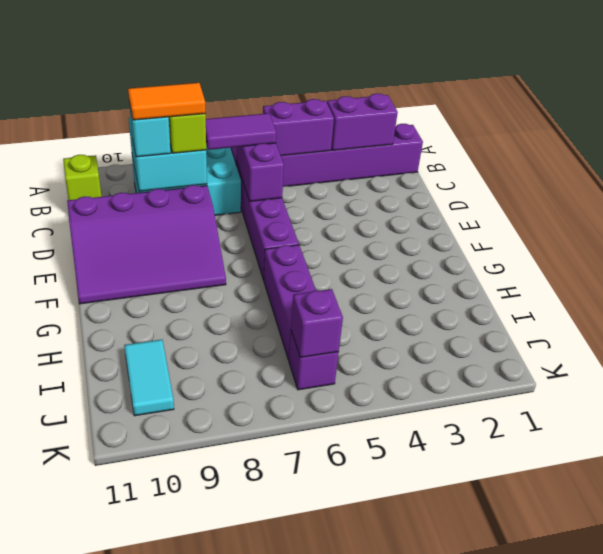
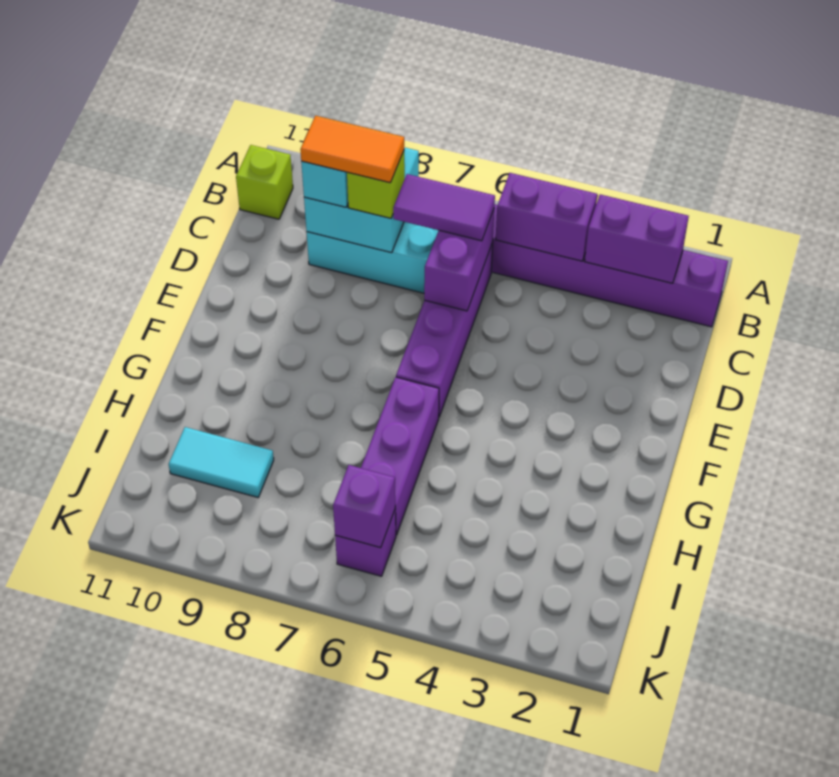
purple 3x4 slope [67,185,226,304] -> none
cyan 1x2 tile [124,340,174,416] -> cyan 1x2 tile turned to [169,427,274,497]

